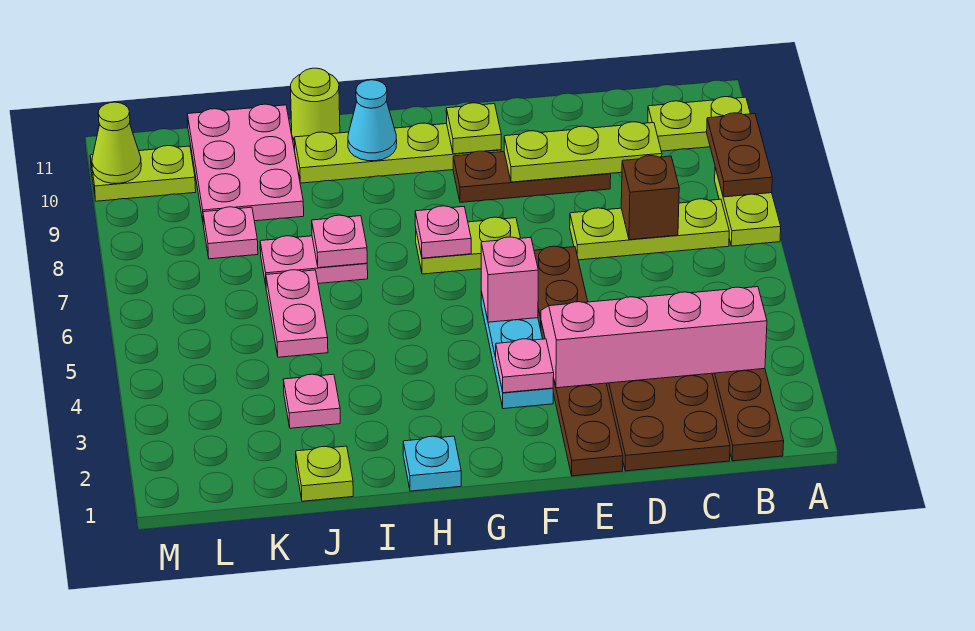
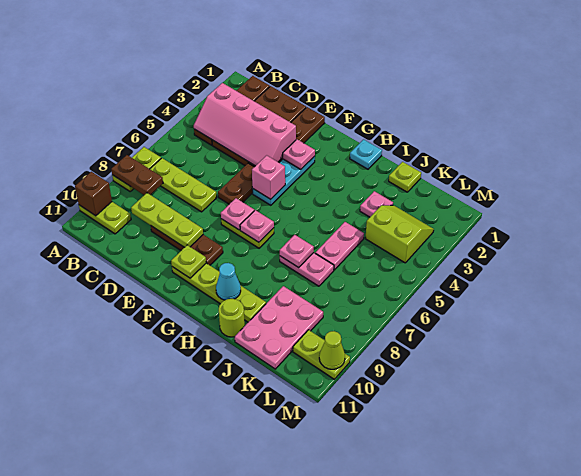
brown 1x2 plate [707,113,772,197] -> brown 1x2 plate turned to [111,155,163,195]
brown 1x1 brick [621,156,679,240] -> brown 1x1 brick moved to [75,172,112,216]
none -> lime 2x2 slope [365,205,434,263]
pink 1x1 plate [203,207,258,259] -> pink 1x1 plate moved to [221,198,254,230]

